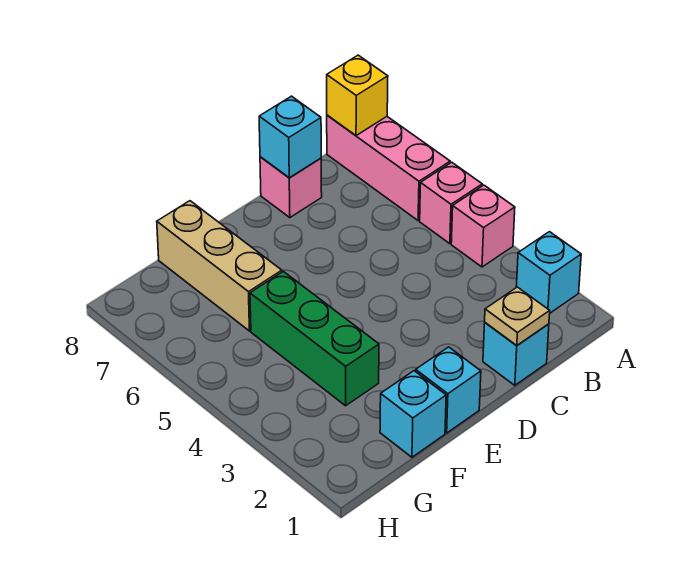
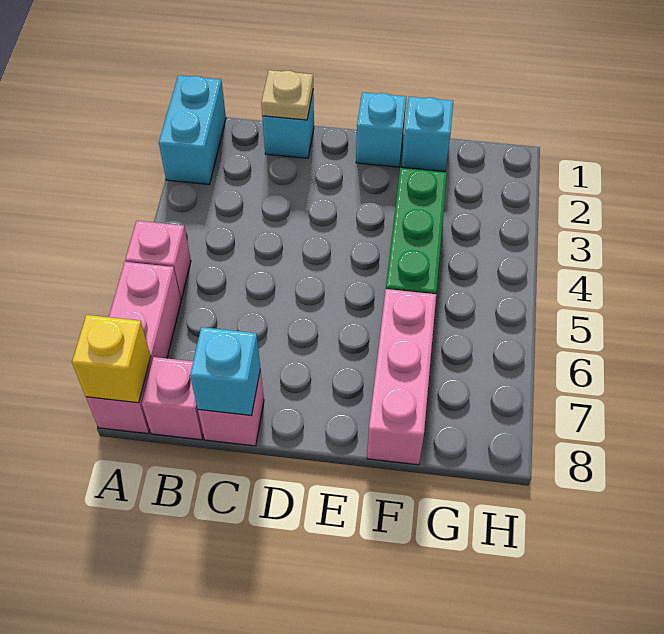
cyan 1x1 brick [516,232,581,313] -> cyan 1x2 brick [159,75,226,184]
pink 1x1 brick [451,185,515,267] -> pink 1x1 brick moved to [142,357,203,440]
tan 1x3 brick [157,201,282,331] -> pink 1x3 brick [367,289,436,465]

